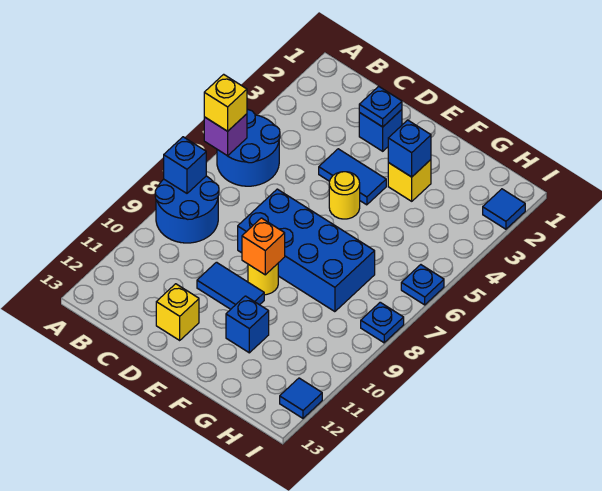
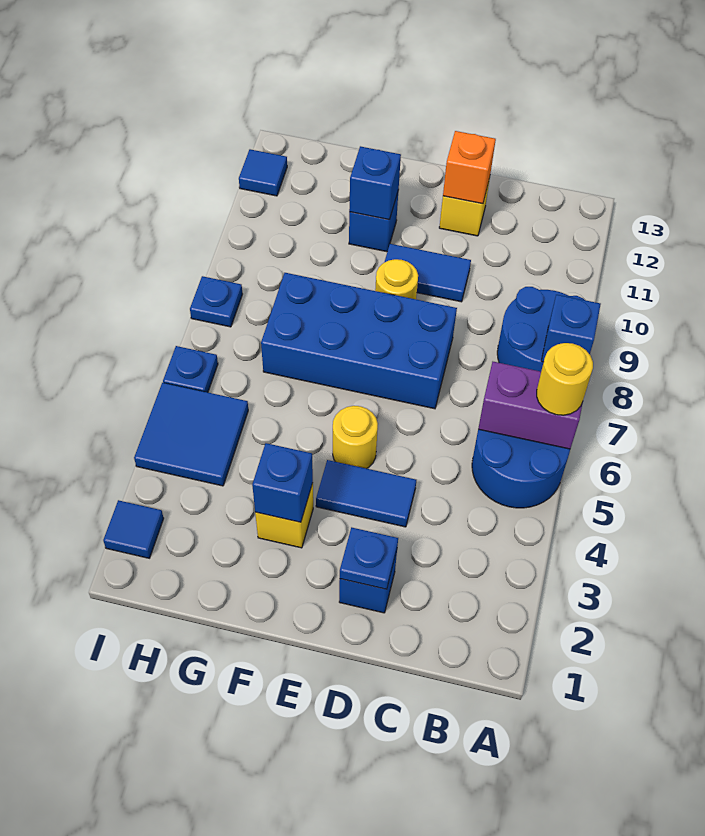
purple 1x1 brick [204,114,247,156] -> purple 1x2 brick [478,362,583,449]
yellow 1x1 brick [204,74,247,131] -> yellow 1x1 round brick [537,343,593,415]
orange 1x1 brick [242,218,285,275] -> orange 1x1 brick moved to [443,131,496,204]
none -> blue 1x1 brick [349,146,401,220]
none -> blue 2x2 tile [134,383,248,486]

